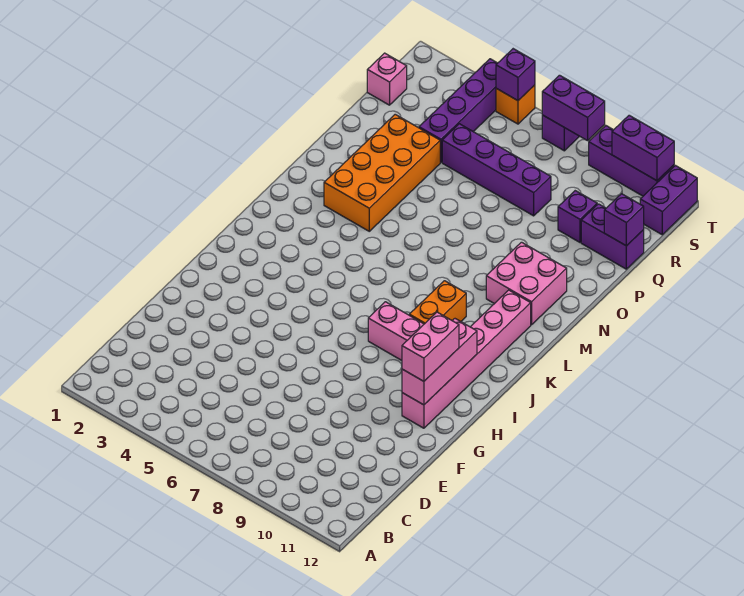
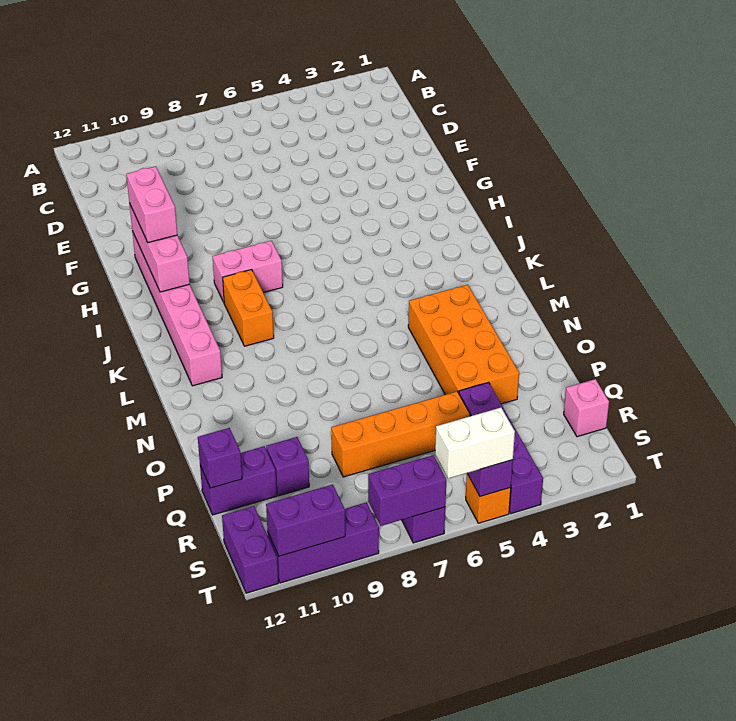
pink 2x2 brick [486,242,567,325] -> none
purple 1x4 brick [442,124,551,216] -> orange 1x4 brick [331,392,470,477]
none -> white 1x2 brick [435,408,515,479]

